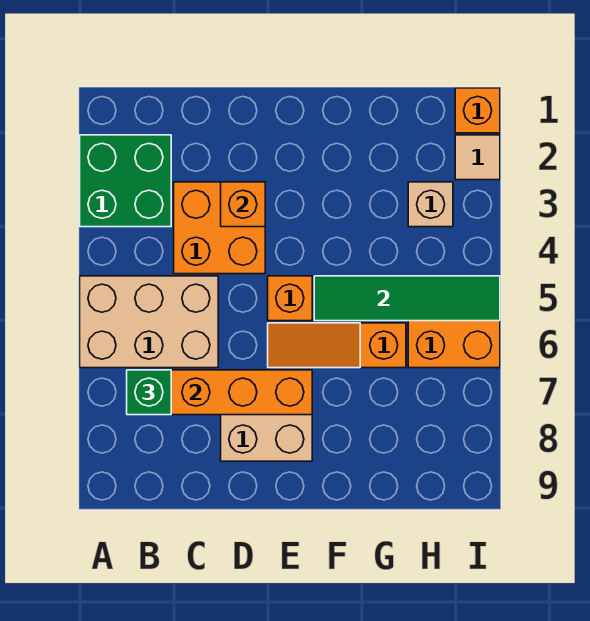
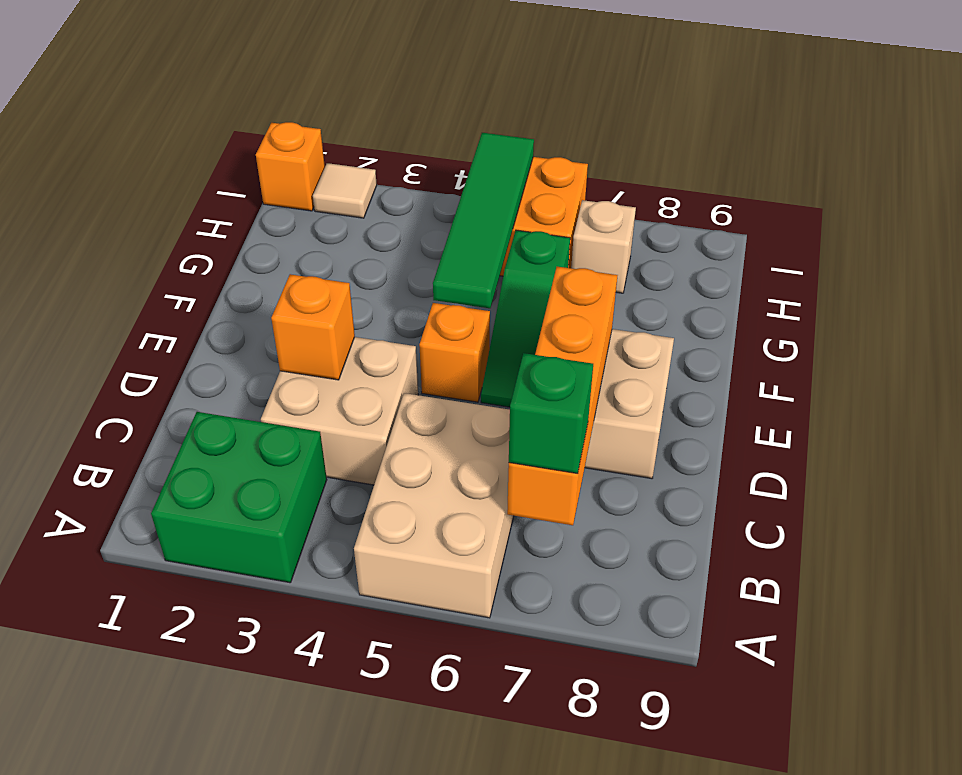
orange 2x2 brick [174,182,265,274] -> tan 2x2 brick [261,337,418,485]
orange 1x3 slope [268,323,406,368] -> green 1x3 slope [481,230,570,407]
tan 1x1 brick [408,182,453,227] -> tan 1x1 brick moved to [571,200,636,293]

